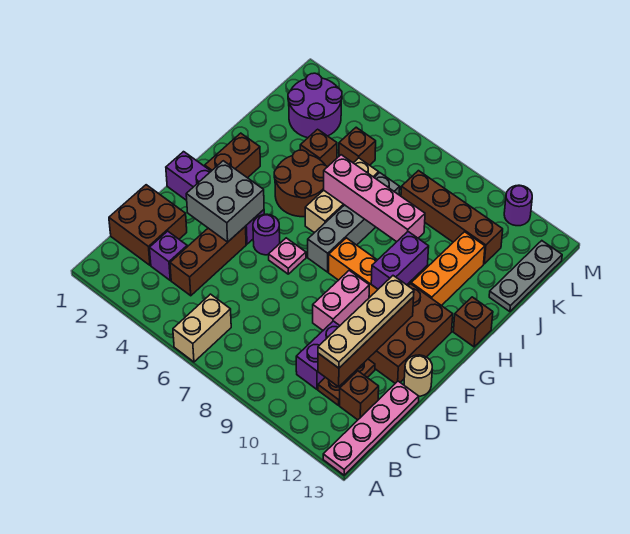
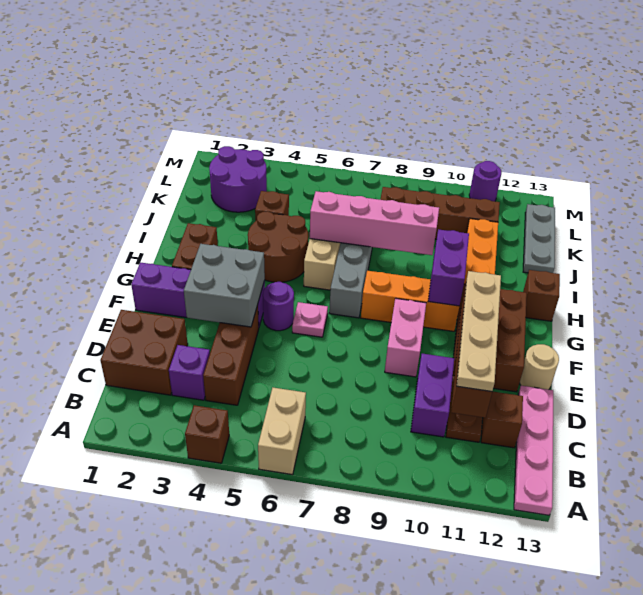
brown 1x1 brick [339,127,376,165] -> brown 1x1 brick moved to [185,405,229,463]

